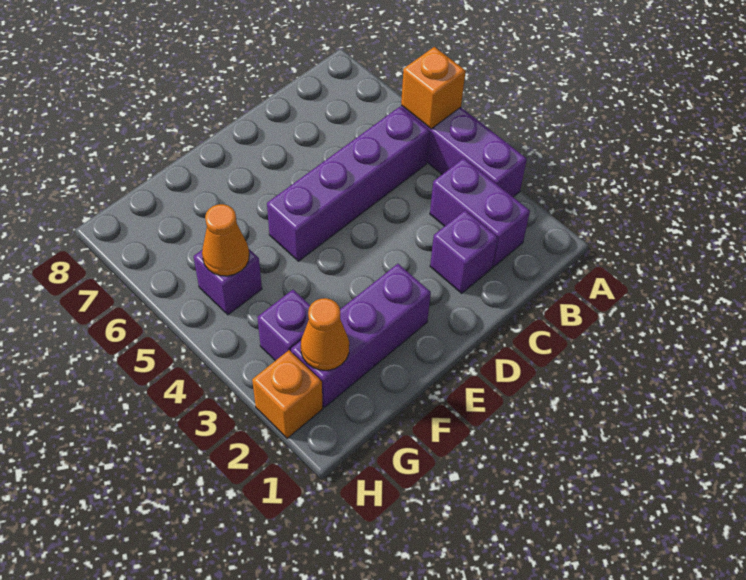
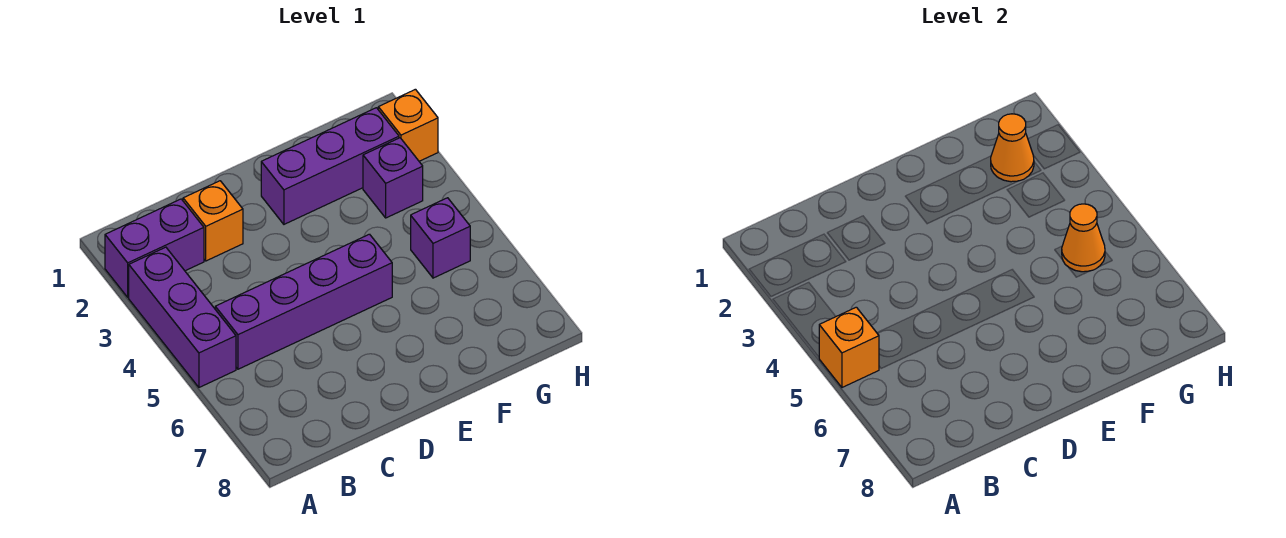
purple 1x2 brick [430,158,530,267] -> purple 1x2 brick turned to [105,199,204,297]
purple 1x1 brick [430,210,498,293] -> orange 1x1 brick [183,181,243,261]

